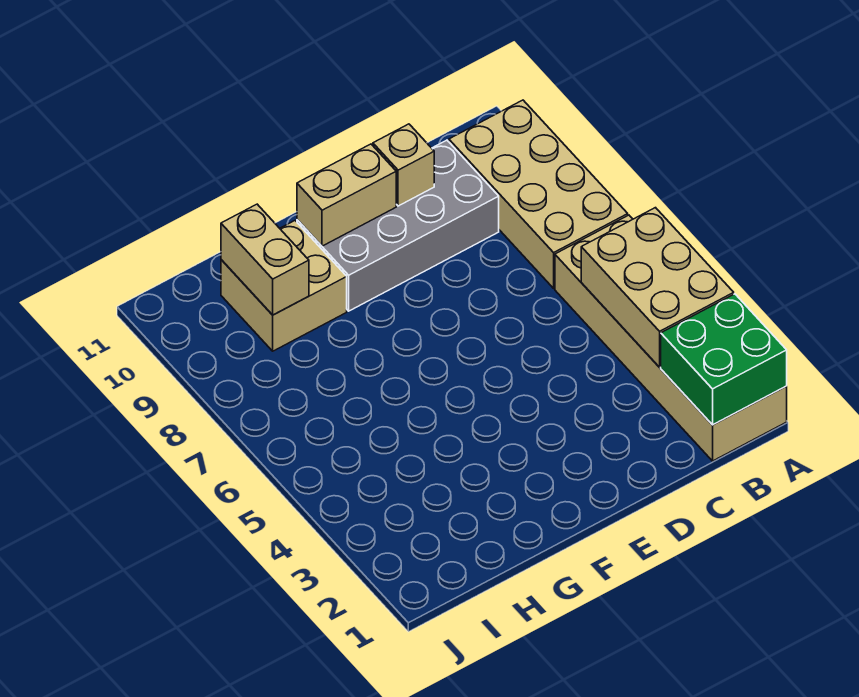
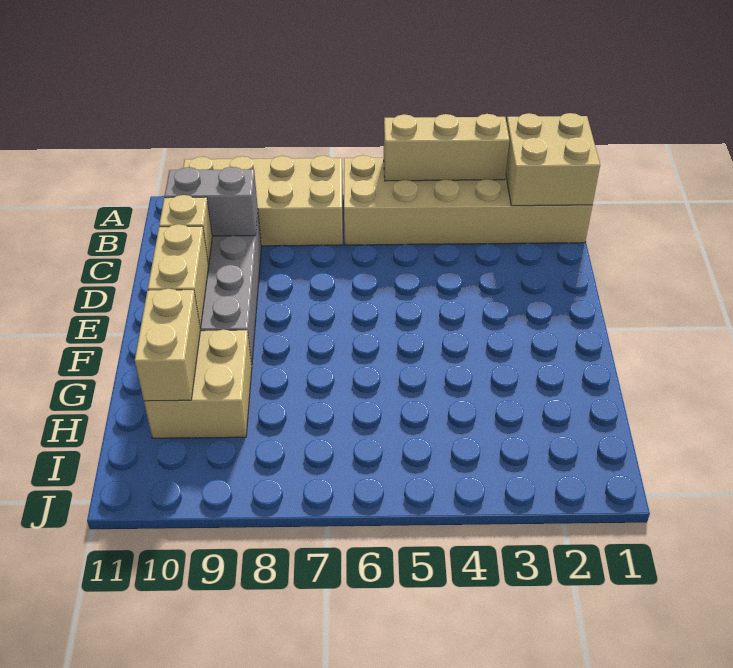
green 2x2 brick [661,294,787,425] -> tan 2x2 brick [506,113,600,206]
tan 2x3 brick [581,208,734,367] -> tan 1x3 brick [384,114,509,181]
none -> grey 1x2 brick [165,167,258,236]
tan 1x2 brick [221,204,309,315] -> tan 1x2 brick turned to [135,289,200,401]

